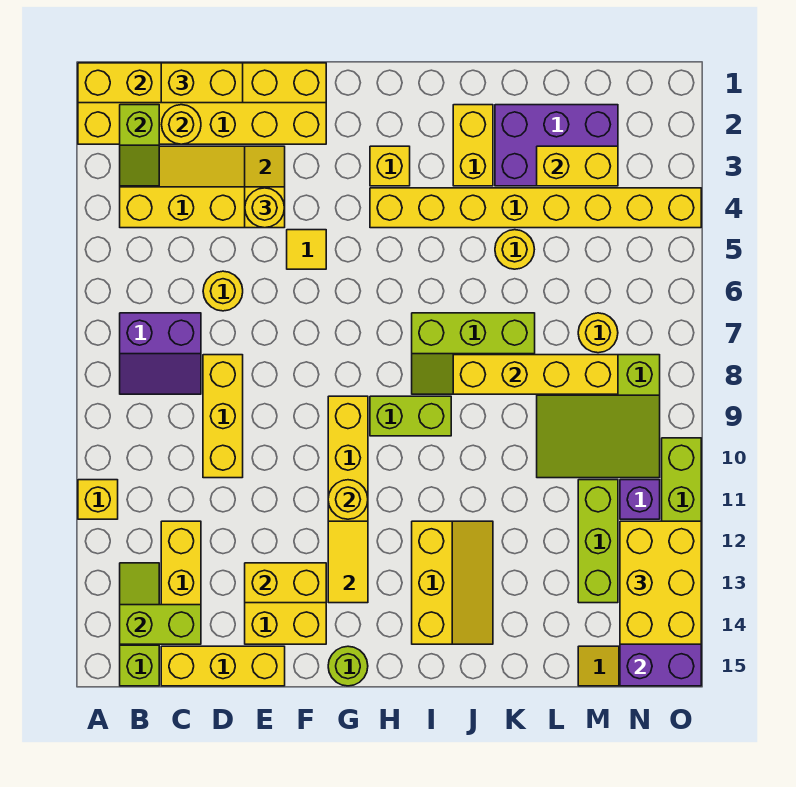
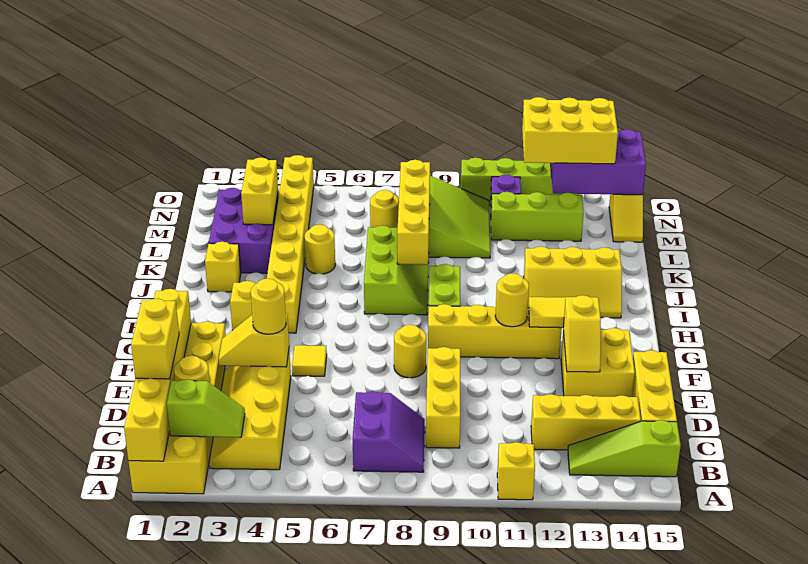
lime 1x2 brick [120,605,201,644] -> none
yellow 1x1 round brick [203,271,243,311] -> yellow 1x1 round brick moved to [394,325,426,378]
yellow 1x3 brick [203,355,243,478] -> yellow 1x3 brick turned to [426,347,460,448]
yellow 1x2 brick [245,563,326,603] -> yellow 1x2 slope [563,295,601,372]
lime 1x1 round brick [328,646,368,686] -> none
yellow 2x3 slope [412,521,493,644] -> yellow 2x3 slope turned to [524,246,622,318]
yellow 1x2 brick [453,105,493,186] -> yellow 1x1 brick [205,242,241,292]

